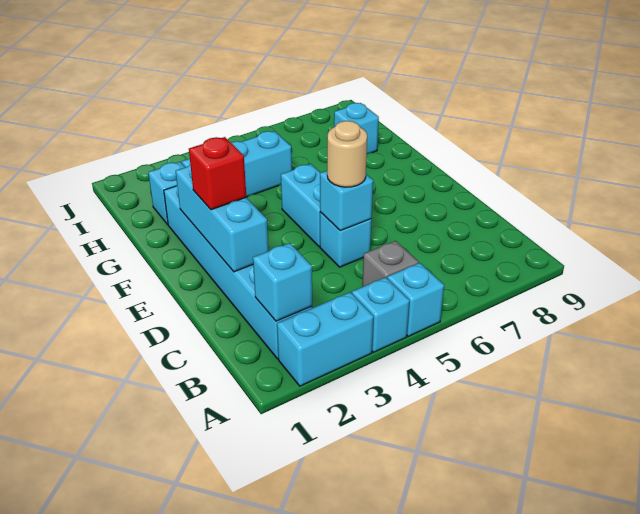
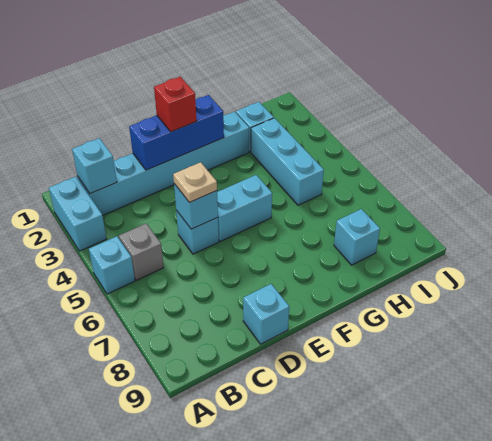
cyan 1x1 brick [352,277,410,352] -> cyan 1x1 brick moved to [243,284,289,344]
cyan 1x3 brick [176,165,268,272] -> blue 1x3 brick [129,95,224,170]
tan 1x1 round brick [327,121,367,187] -> tan 1x1 plate [173,162,217,202]

